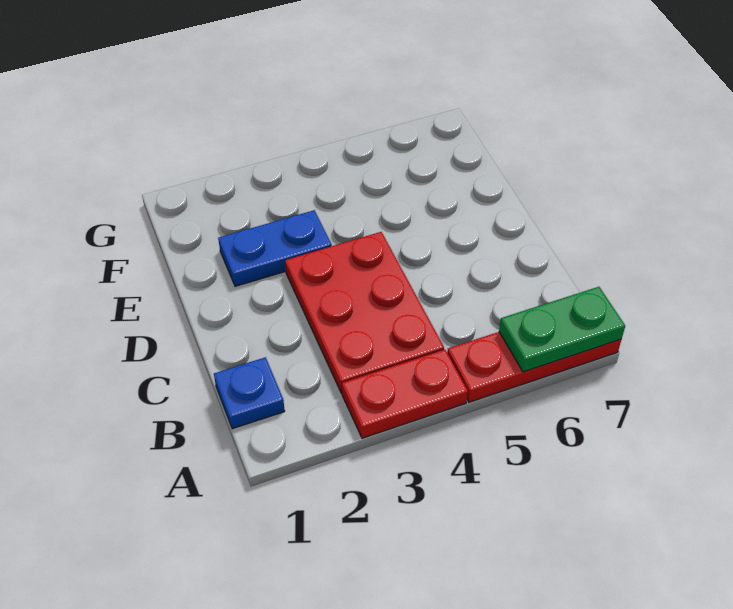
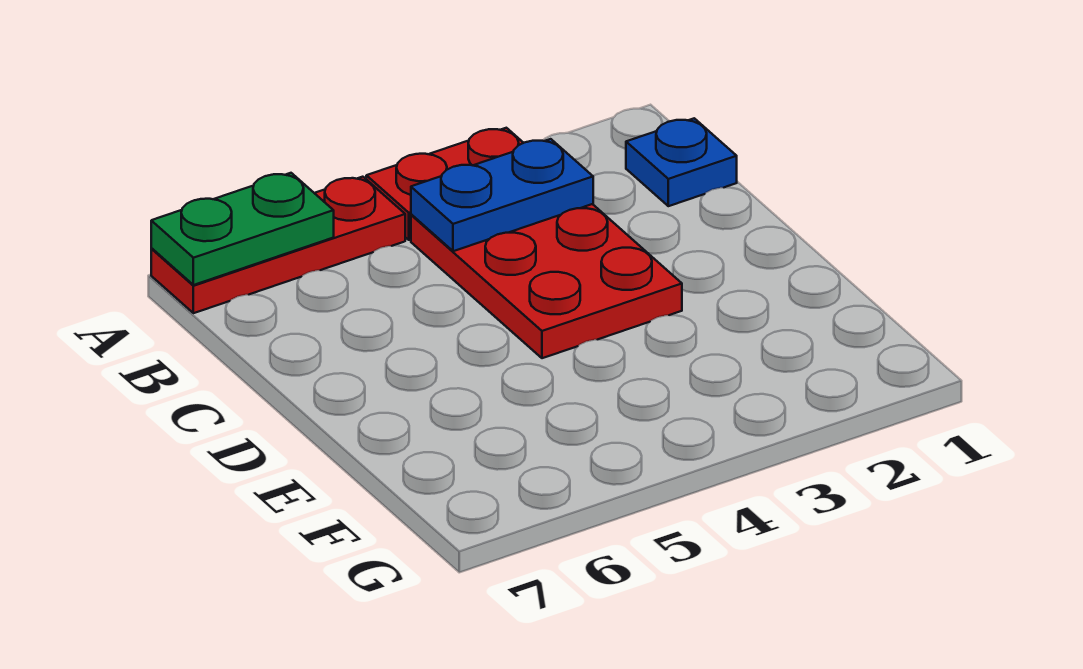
blue 1x2 plate [218,210,332,286] -> blue 1x2 plate moved to [411,139,593,251]

